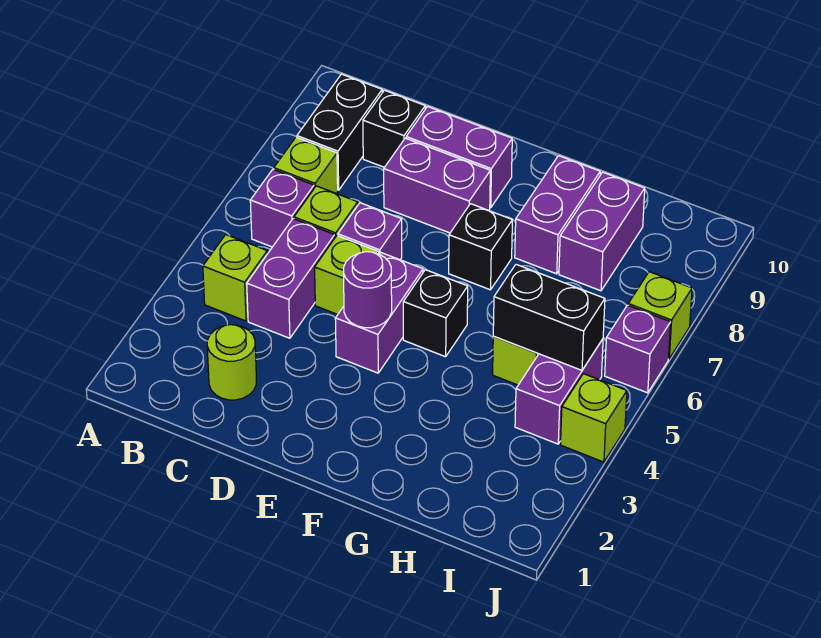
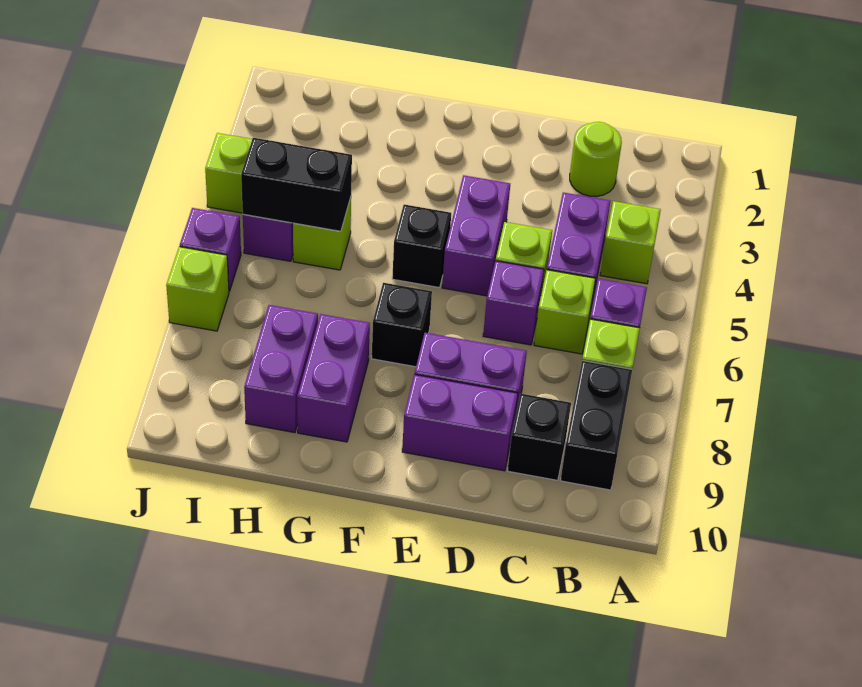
purple 1x1 round brick [344,252,392,328] -> none

